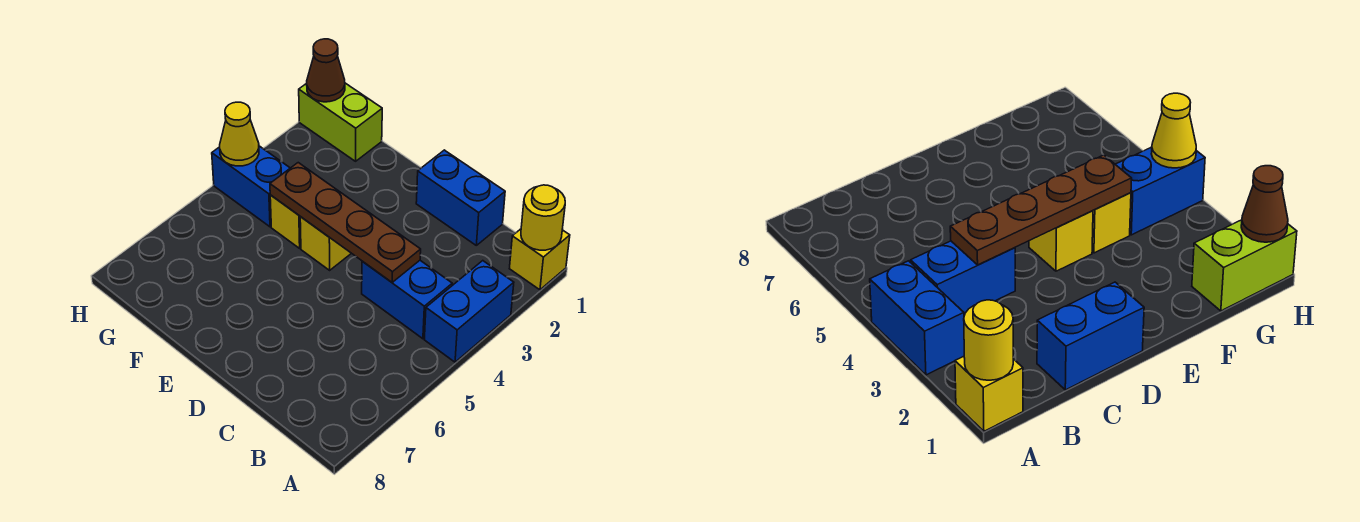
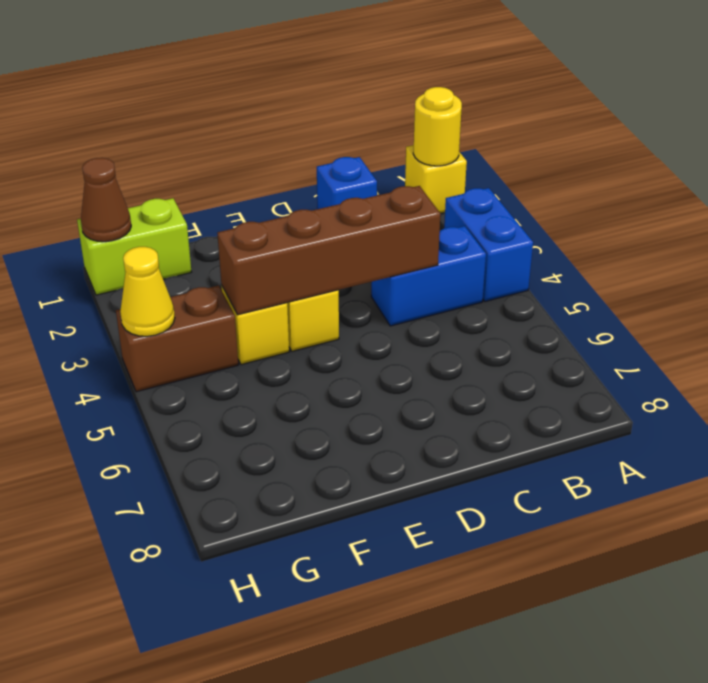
blue 1x2 brick [416,150,505,245] -> blue 1x1 brick [317,157,377,209]
brown 1x4 plate [270,163,421,282] -> brown 1x4 brick [217,186,441,315]
blue 1x2 brick [212,146,290,227] -> brown 1x2 brick [116,285,238,392]

